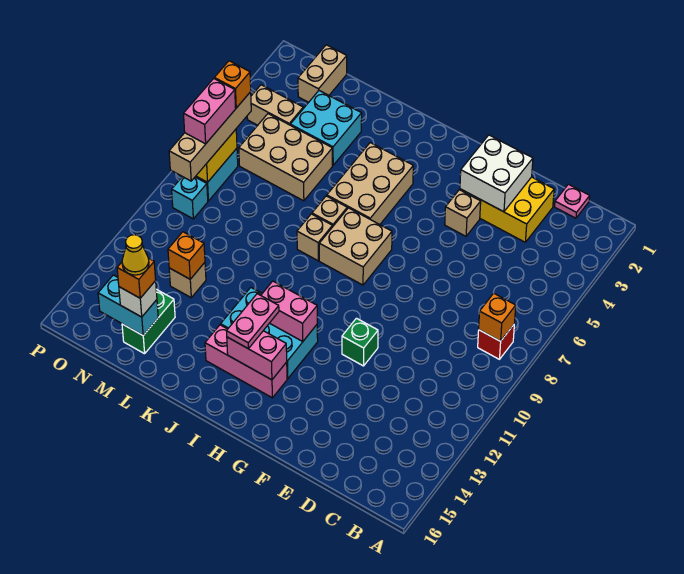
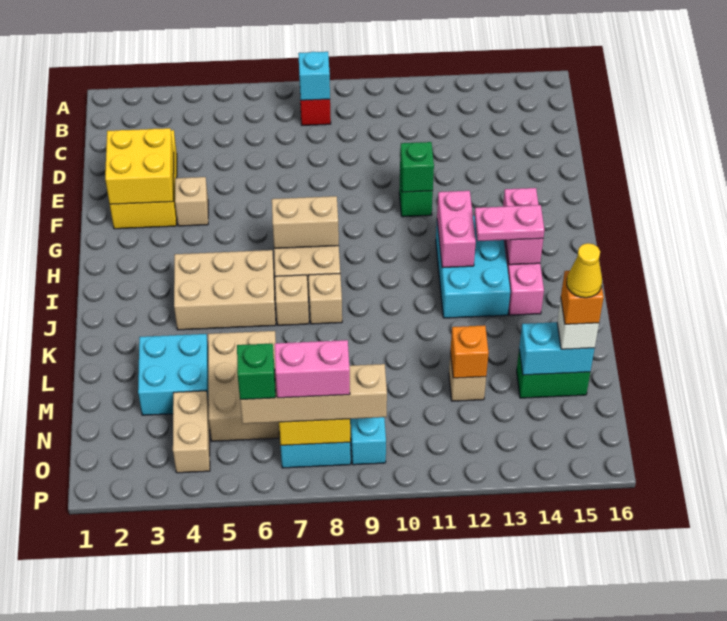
orange 1x1 brick [479,293,516,341] -> cyan 1x1 brick [298,52,330,100]
pink 1x1 plate [555,184,590,218] -> none
white 2x2 brick [460,135,533,212] -> yellow 2x2 brick [105,128,174,204]
none -> green 1x1 brick [400,142,434,192]
cyan 1x2 brick [98,275,158,335] -> cyan 1x2 brick turned to [519,322,595,375]
tan 1x2 brick [298,45,347,102] -> tan 1x2 brick moved to [272,196,339,248]
orange 1x1 brick [214,61,251,108] -> green 1x1 brick [237,344,275,400]

